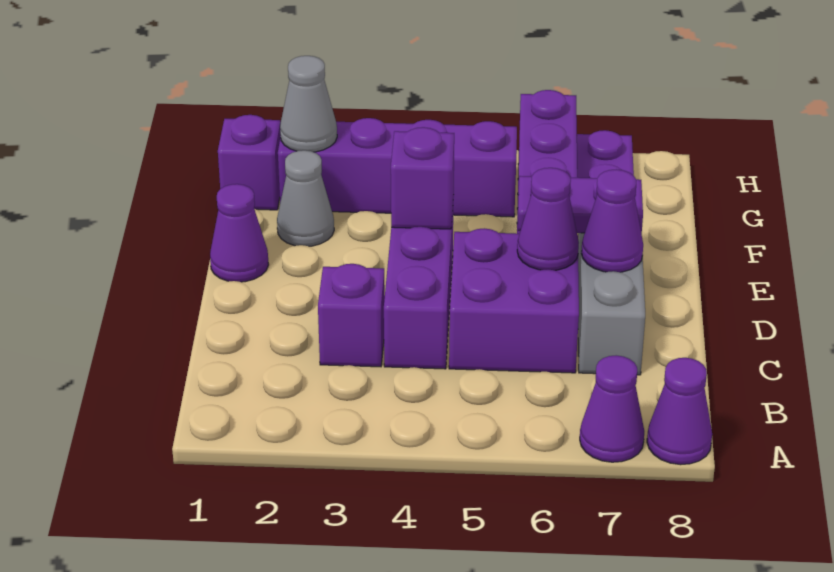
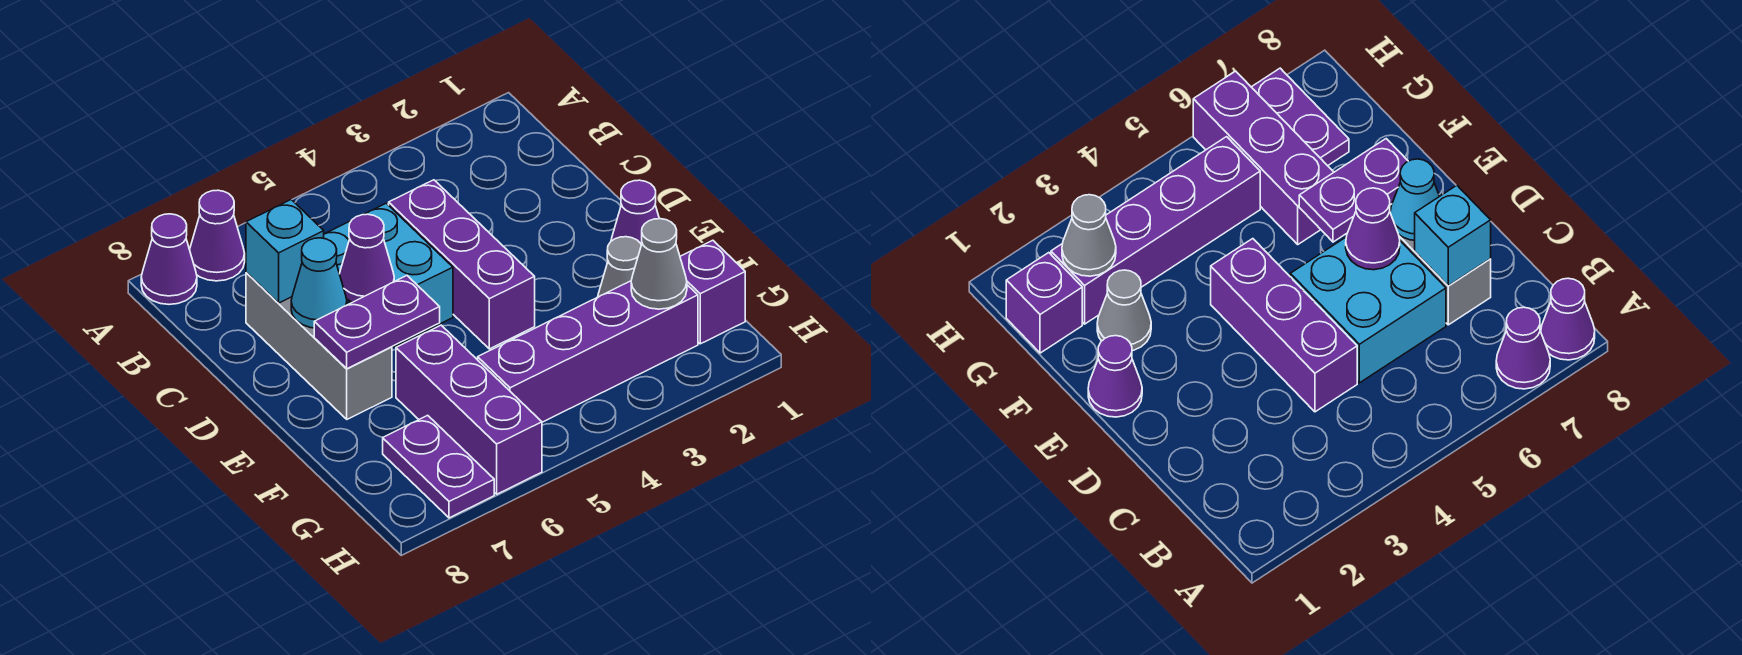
purple 1x1 brick [318,264,385,367] -> none
purple 2x2 brick [449,228,579,373] -> cyan 2x2 brick [324,203,453,347]
none -> cyan 1x1 brick [246,200,324,303]
purple 1x1 cone [581,169,643,272] -> cyan 1x1 cone [291,238,347,328]
purple 1x1 brick [391,127,454,229] -> none

